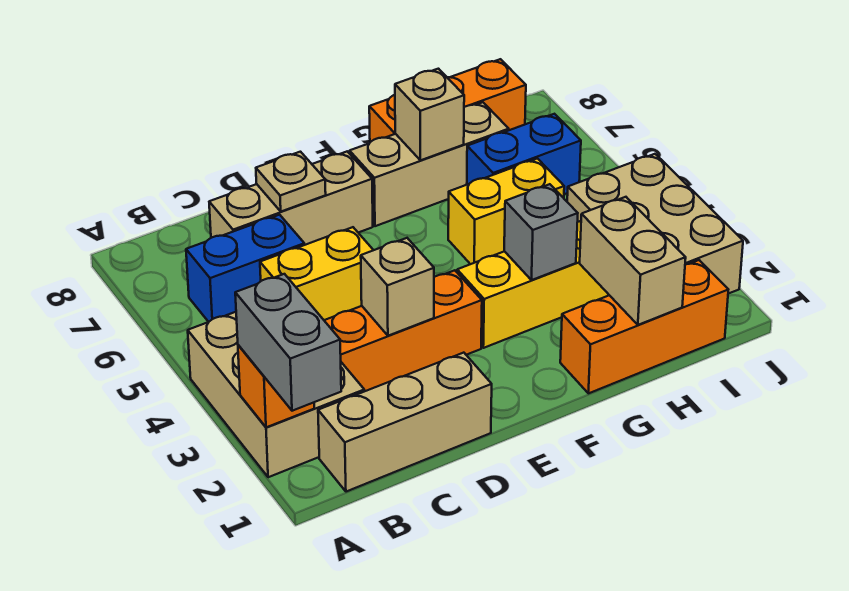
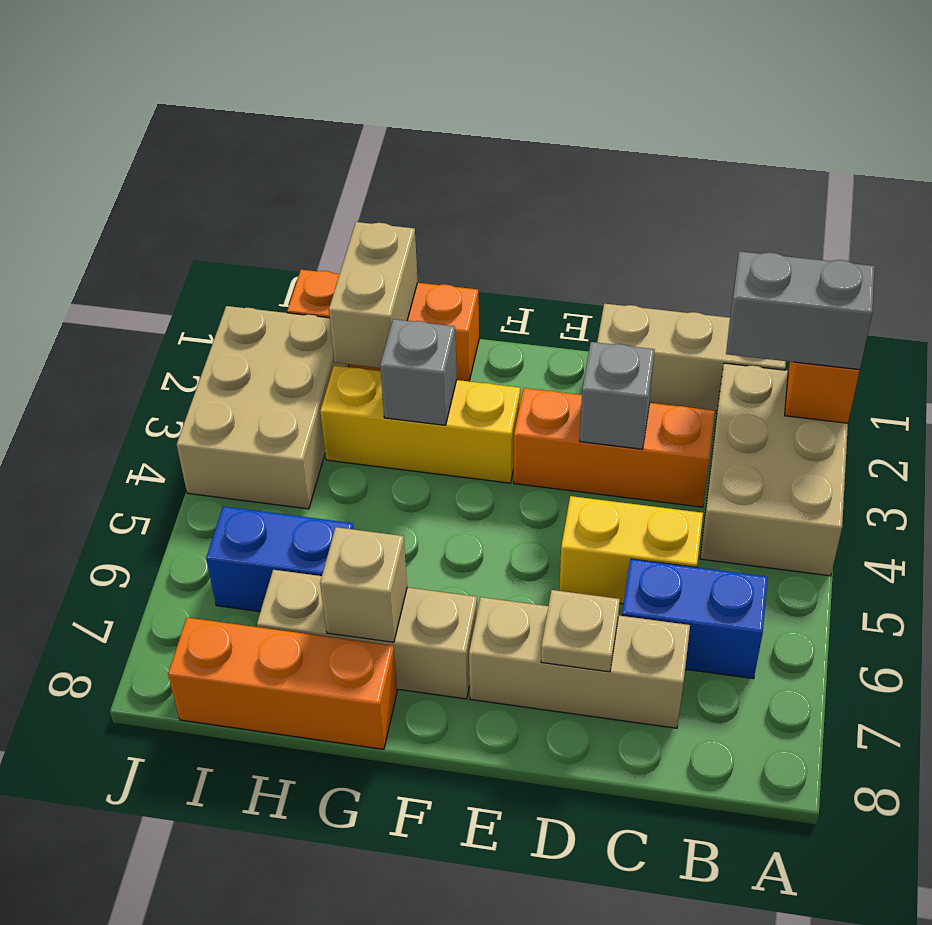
grey 1x2 brick [235,274,341,411] -> grey 1x2 brick turned to [726,251,875,370]
tan 1x1 brick [361,238,434,336] -> grey 1x1 brick [580,342,655,449]
yellow 1x2 brick [448,159,564,264] -> none

